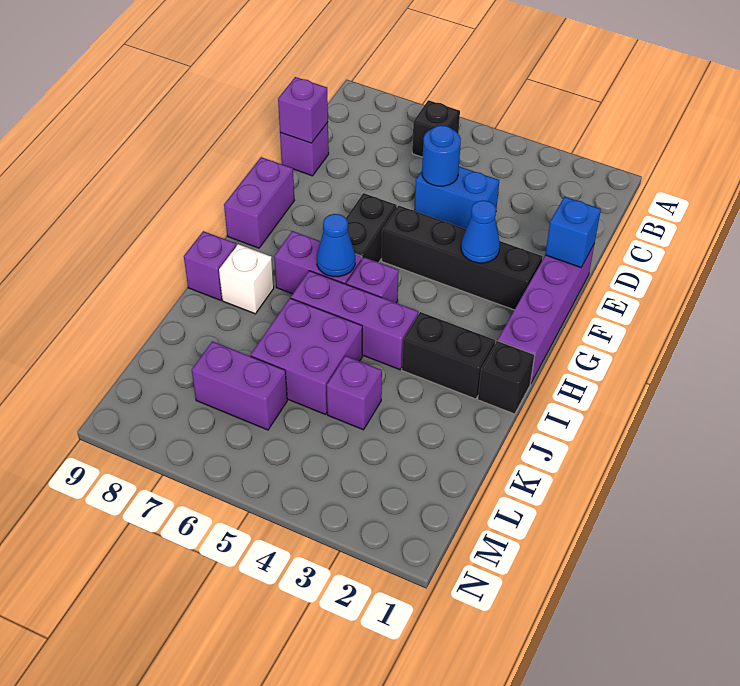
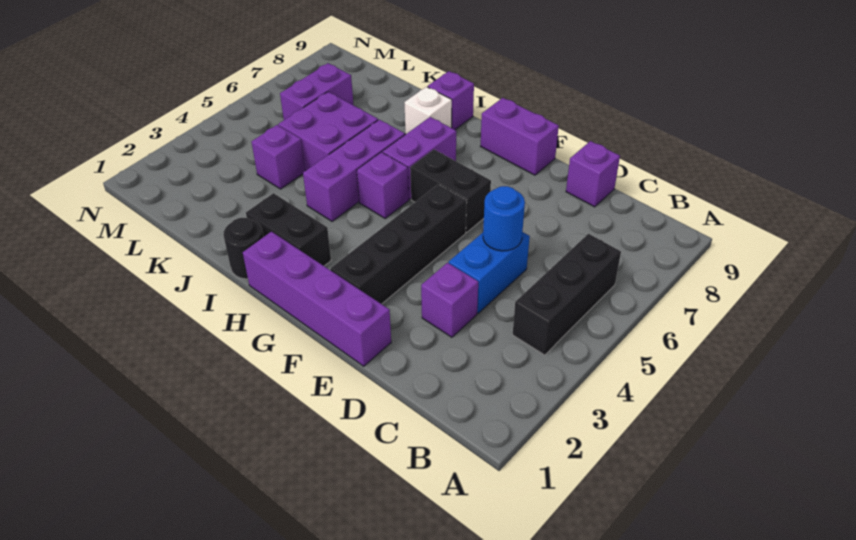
black 1x1 brick [412,100,460,157] -> black 1x3 brick [513,234,621,355]
purple 1x1 brick [278,77,328,143] -> purple 1x1 brick moved to [421,263,478,337]
blue 1x1 brick [545,197,601,268] -> none
blue 1x1 cone [461,200,500,263] -> none
blue 1x1 cone [317,214,355,277] -> none
black 1x1 brick [478,341,534,414] -> black 1x1 round brick [223,218,263,279]
black 1x2 brick [402,312,495,399] -> black 1x2 brick turned to [246,193,331,266]

